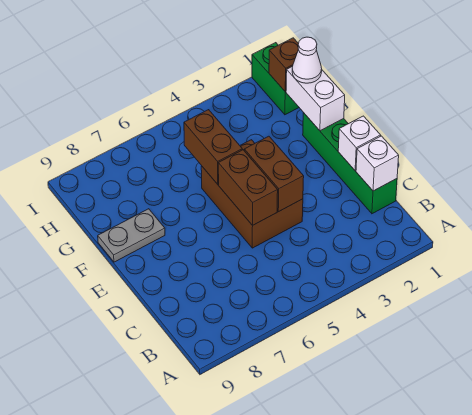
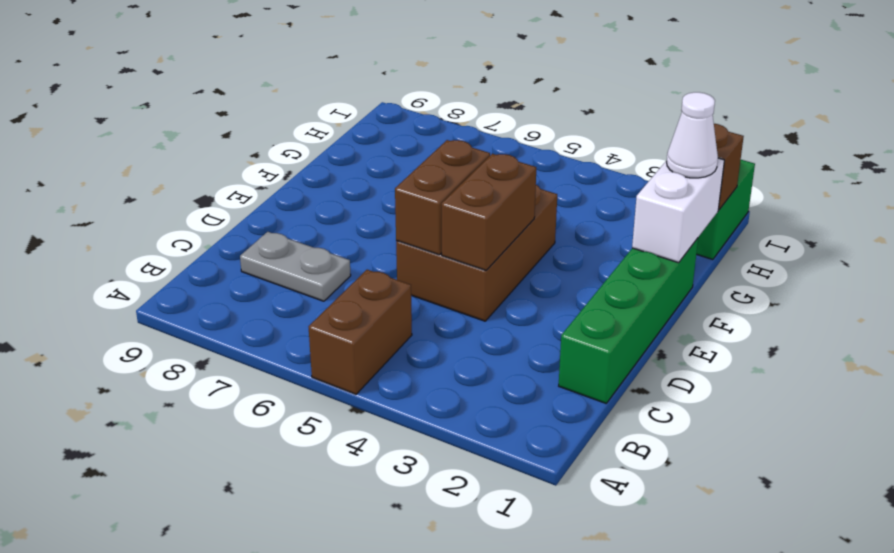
white 1x1 brick [356,136,399,191] -> none
white 1x1 brick [338,116,381,171] -> none
brown 1x2 brick [184,110,242,184] -> brown 1x2 brick moved to [309,270,412,394]
grey 1x2 plate [98,209,165,262] -> grey 1x2 plate moved to [240,232,351,301]

